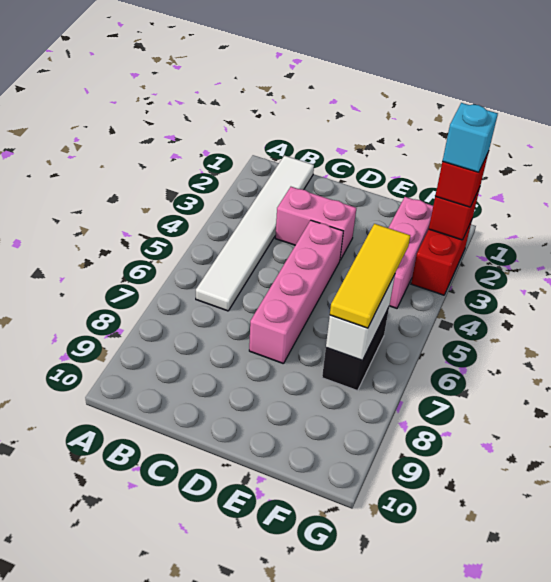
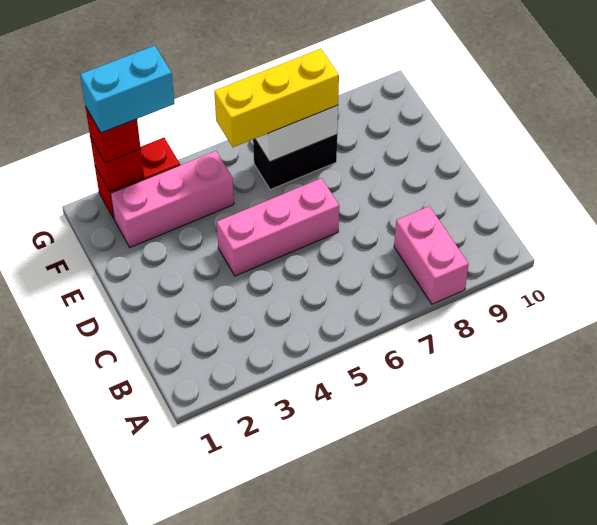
white 1x6 tile [196,156,314,311] -> none
pink 1x2 brick [275,187,356,260] -> pink 1x2 brick moved to [394,206,469,304]
pink 1x4 brick [249,220,343,364] -> pink 1x3 brick [217,178,339,276]
yellow 1x3 tile [330,224,410,328] -> yellow 1x3 brick [214,49,339,147]
cyan 1x1 brick [442,103,498,172] -> cyan 1x2 brick [80,46,174,133]

